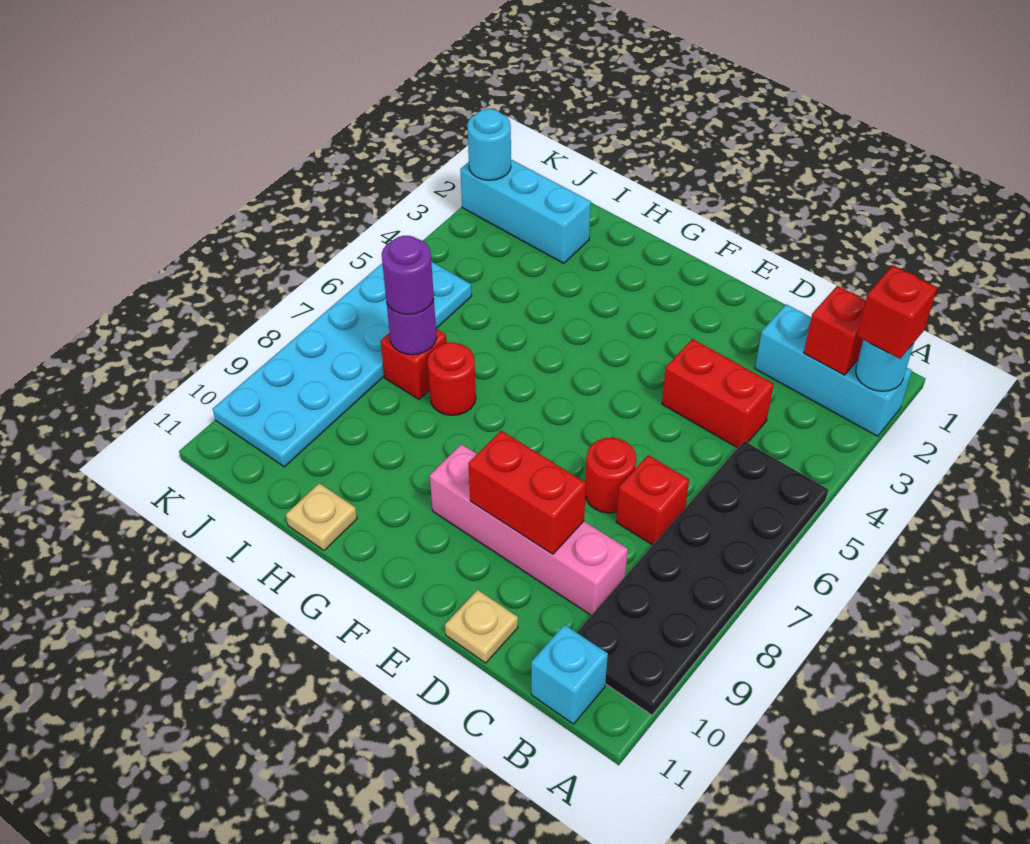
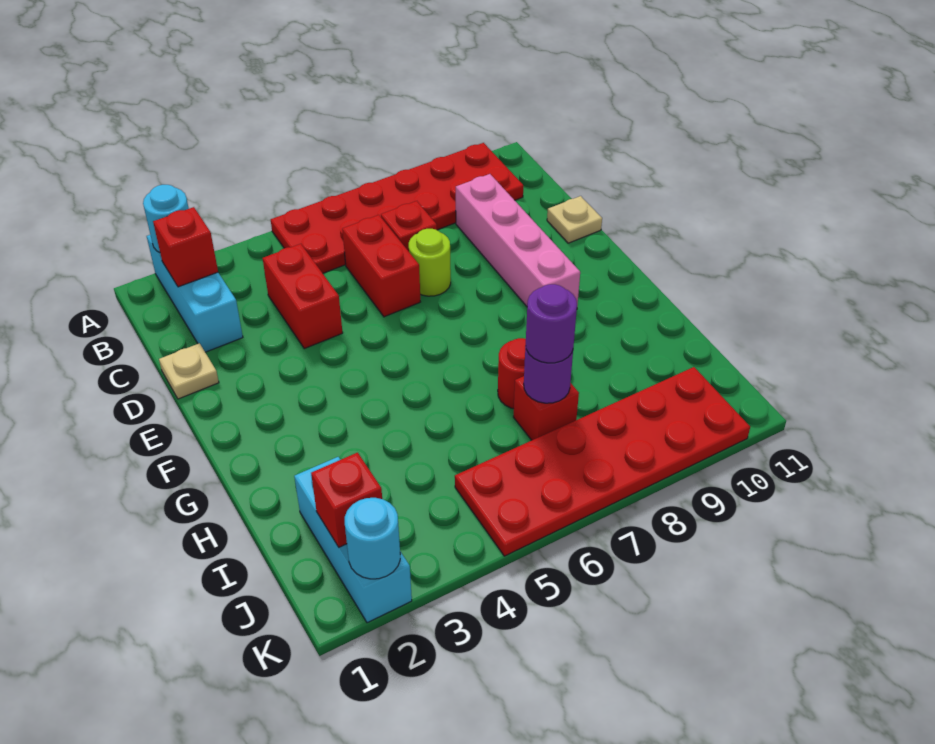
red 1x1 brick [857,266,937,359] -> red 1x1 brick moved to [311,453,382,547]
black 2x6 plate [577,441,828,715] -> red 2x6 plate [271,143,523,273]
cyan 1x1 brick [531,625,608,724] -> none
red 1x1 round brick [585,438,636,513] -> lime 1x1 round brick [409,229,451,296]
red 1x2 brick [468,431,586,554] -> red 1x2 brick moved to [342,215,420,317]
tan 1x1 plate [286,483,357,550] -> tan 1x1 plate moved to [159,343,219,399]
cyan 2x6 plate [213,261,472,467] -> red 2x6 plate [455,367,750,556]

